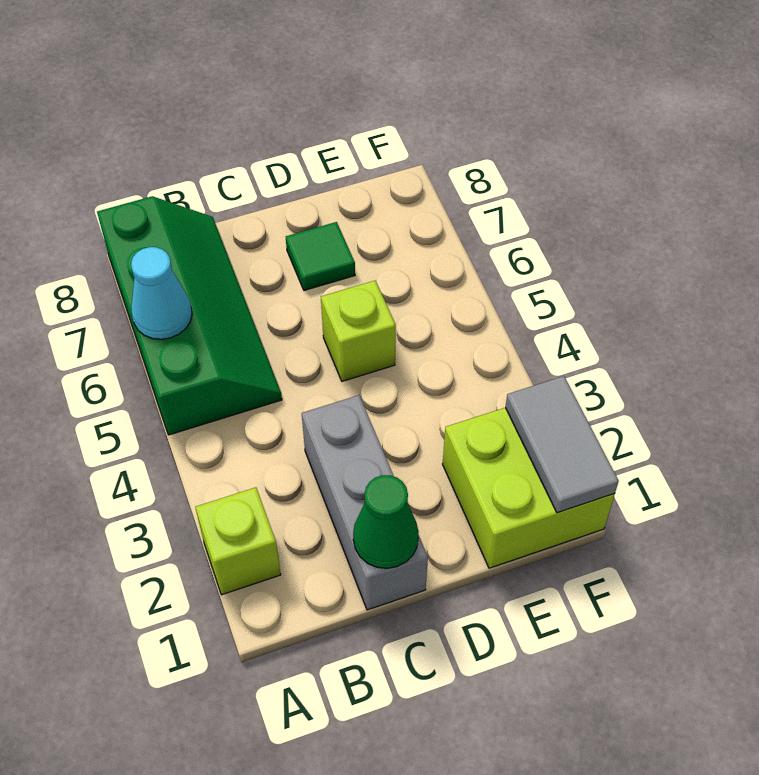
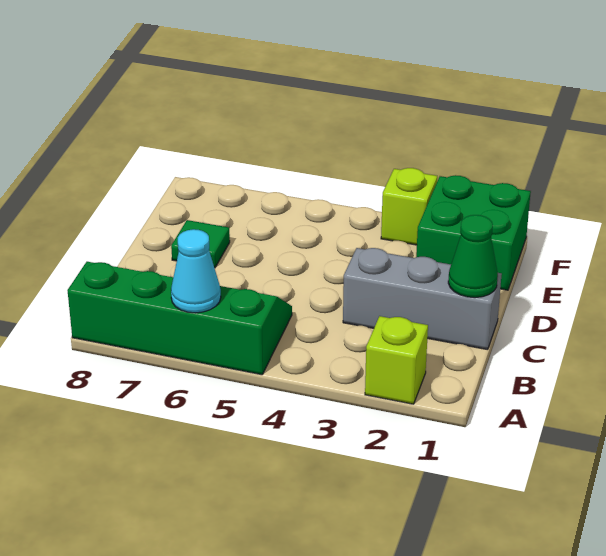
lime 1x1 brick [321,281,396,381] -> lime 1x1 brick moved to [381,168,437,245]
lime 2x2 brick [443,408,615,568] -> green 2x2 brick [416,175,531,290]
grey 1x2 tile [505,376,619,513] -> none

